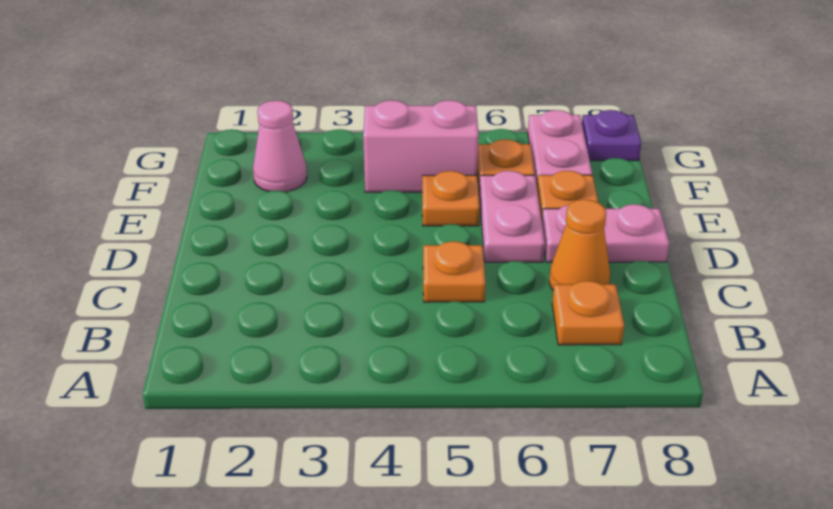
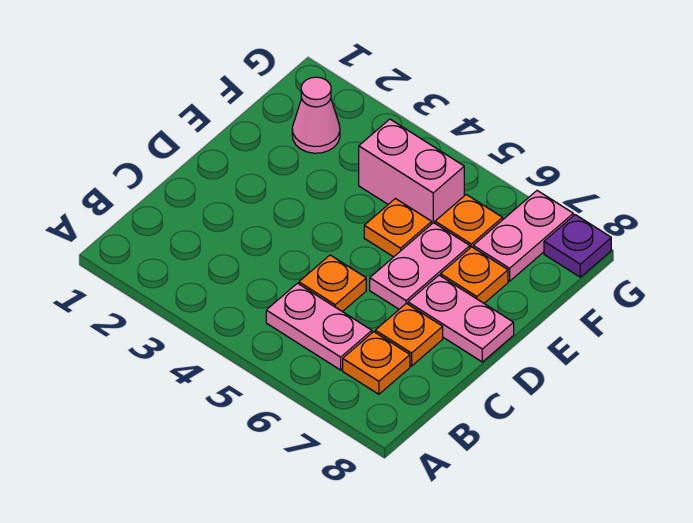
none -> pink 1x2 plate [266,283,372,370]
orange 1x1 cone [549,200,610,290] -> orange 1x1 plate [375,303,443,366]

